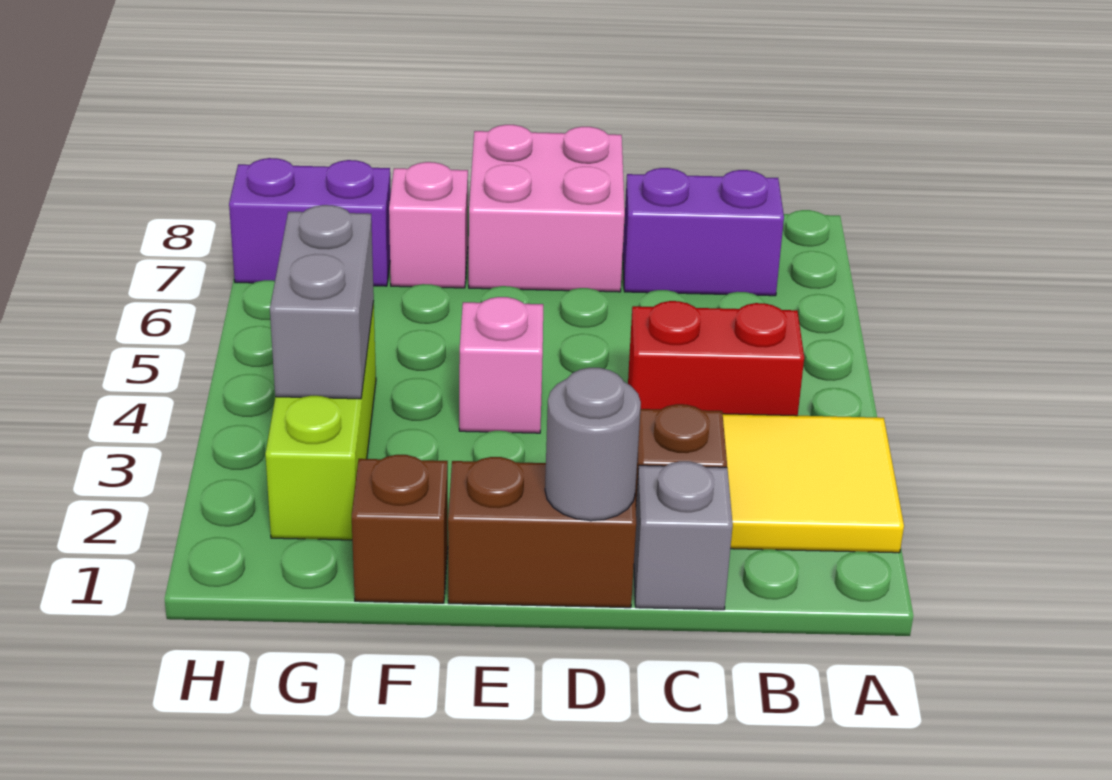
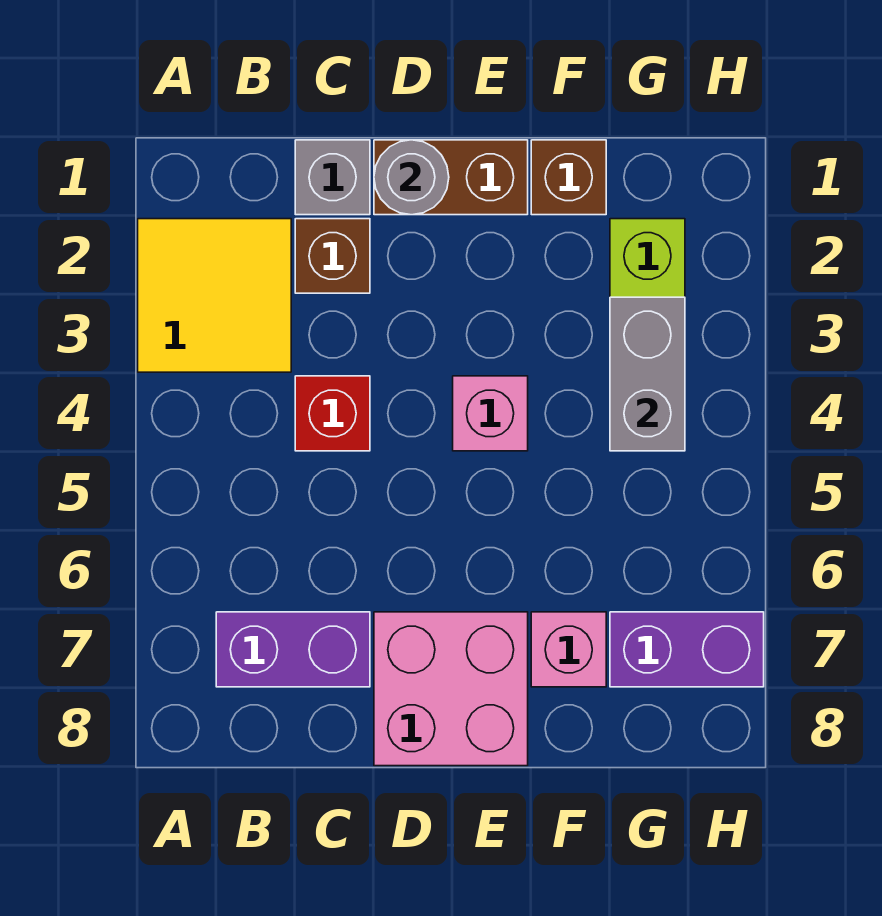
red 1x2 brick [628,301,804,416] -> red 1x1 brick [295,376,370,451]

